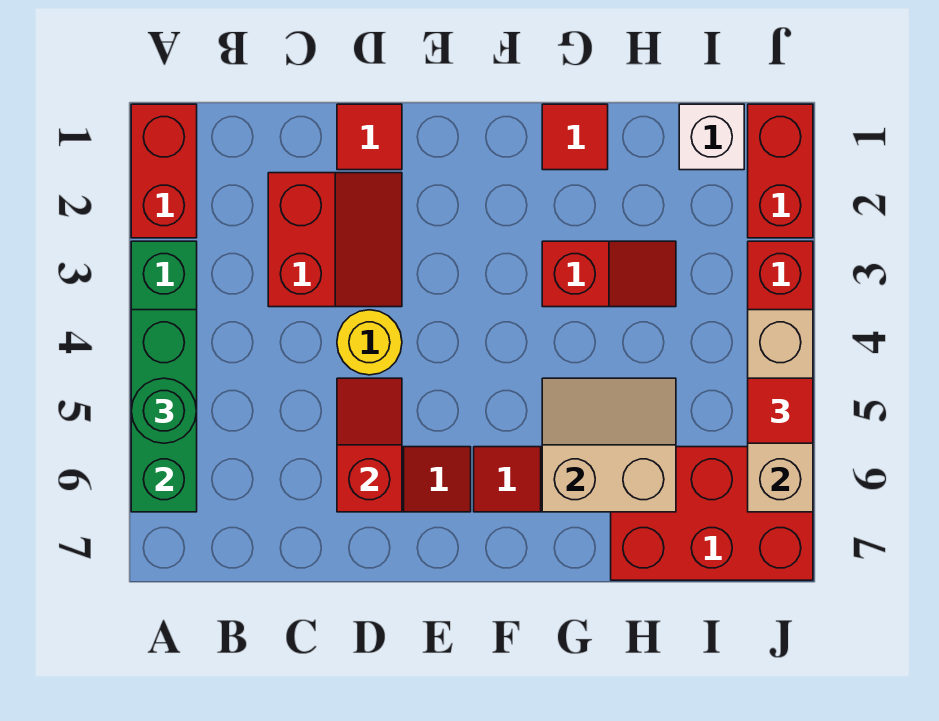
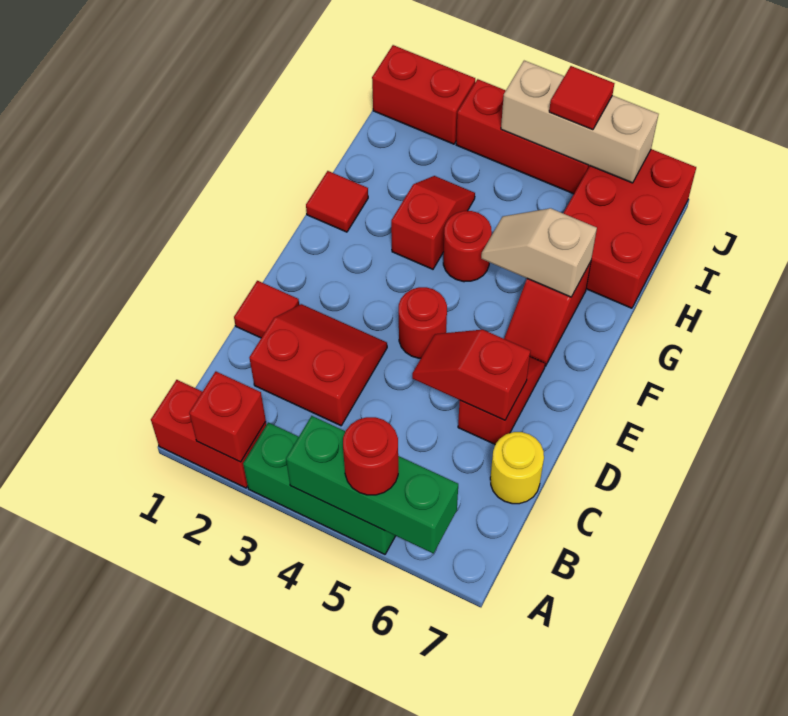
none -> red 1x1 brick [189,372,266,462]
green 1x1 round brick [131,378,197,443] -> red 1x1 round brick [343,417,398,495]
yellow 1x1 round brick [337,310,402,375] -> yellow 1x1 round brick moved to [490,432,544,504]
none -> red 1x1 round brick [399,287,447,358]
none -> red 1x1 round brick [443,211,492,282]
tan 2x2 slope [542,378,676,512] -> tan 1x2 slope [481,208,597,297]
white 1x1 brick [679,104,744,170] -> none

